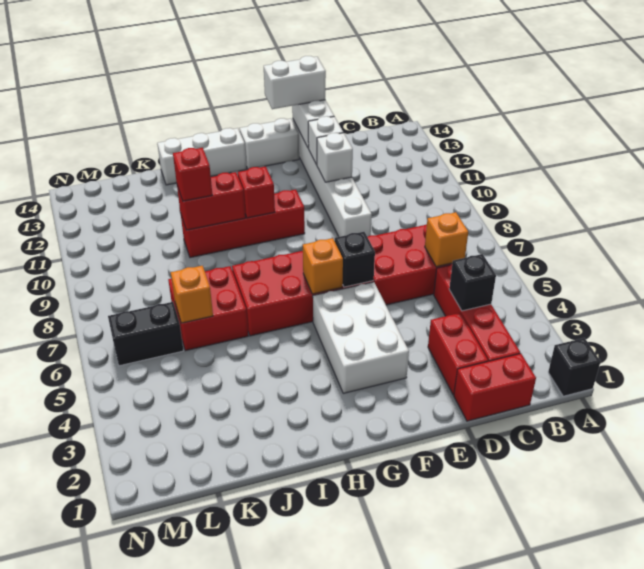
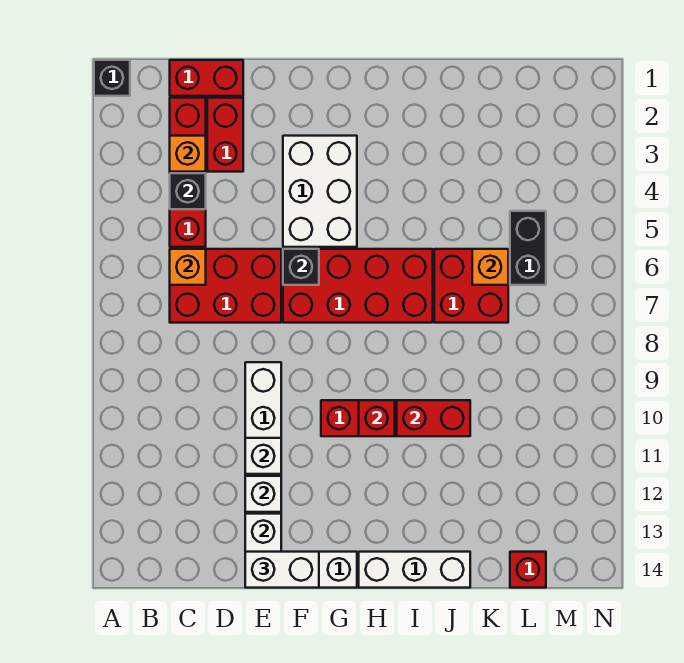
orange 1x1 brick [302,238,343,294] -> orange 1x1 brick moved to [170,136,206,172]
red 1x1 brick [173,148,212,201] -> red 1x1 brick moved to [510,552,546,588]
black 1x2 brick [108,302,184,366] -> black 1x2 brick turned to [510,211,546,285]

